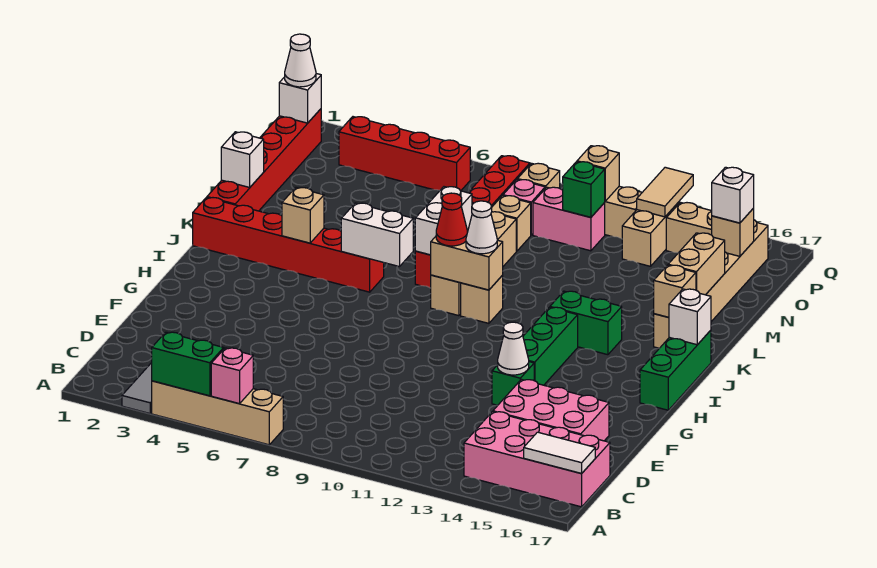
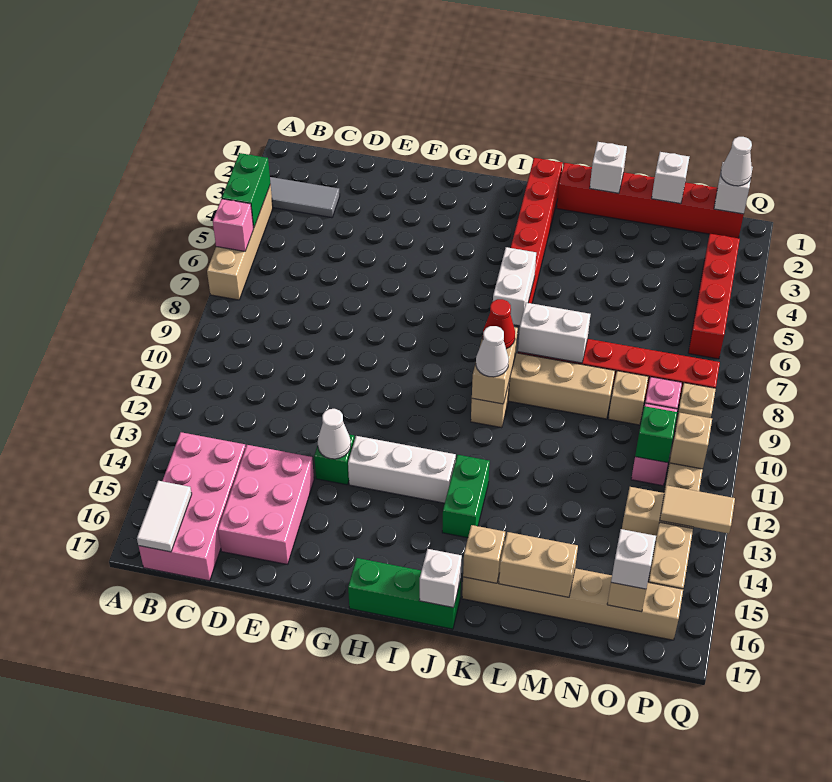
green 1x3 brick [523,307,578,385] -> white 1x3 brick [348,436,456,503]
tan 1x1 brick [282,188,324,243] -> none
none -> white 1x1 brick [652,152,689,204]

